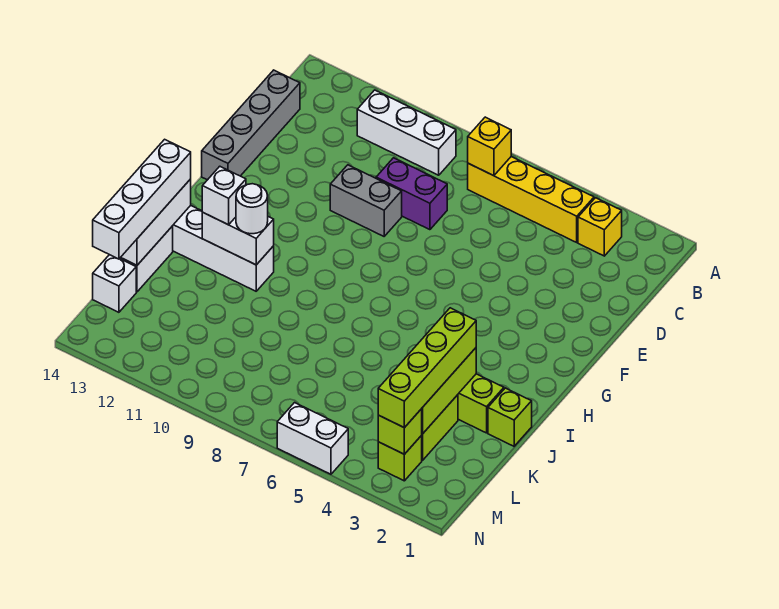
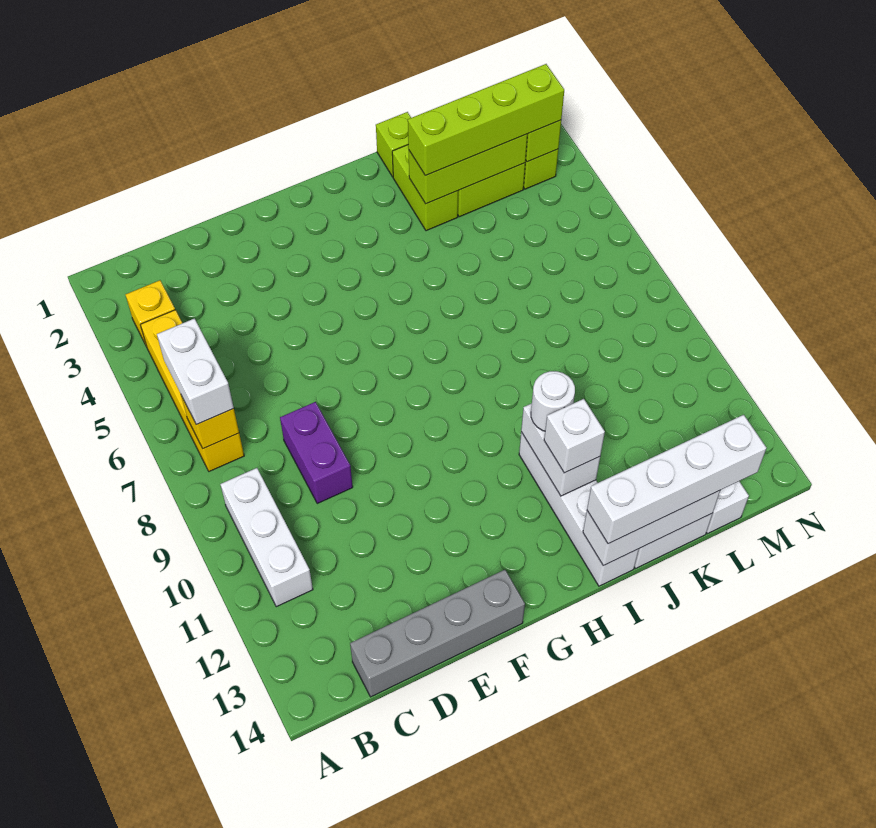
grey 1x2 brick [330,165,402,236] -> none
white 1x2 brick [277,403,348,474] -> white 1x2 brick moved to [157,318,234,425]

